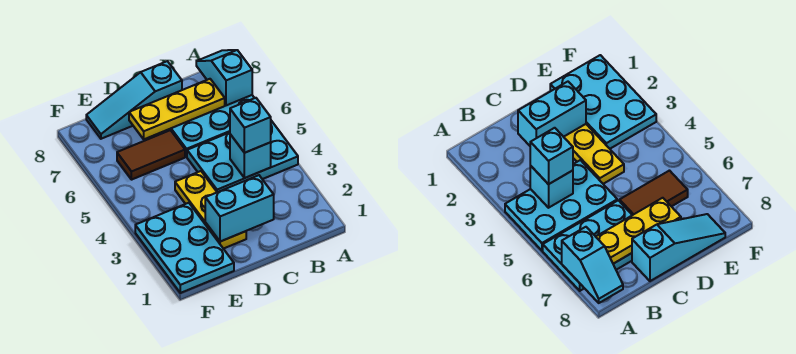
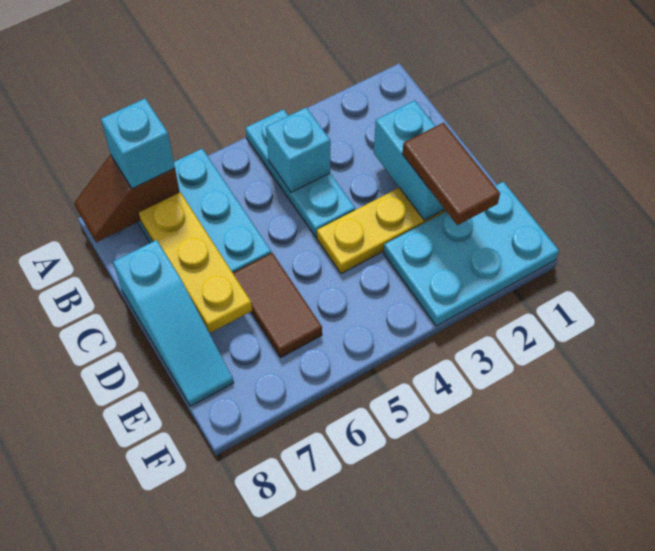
cyan 2x3 plate [187,121,298,192] -> cyan 1x3 plate [245,109,355,238]
cyan 1x2 slope [196,50,252,105] -> brown 1x2 slope [74,155,180,242]
cyan 1x1 brick [230,98,271,153] -> cyan 1x1 brick moved to [101,99,175,189]
none -> brown 1x2 tile [402,123,500,225]

